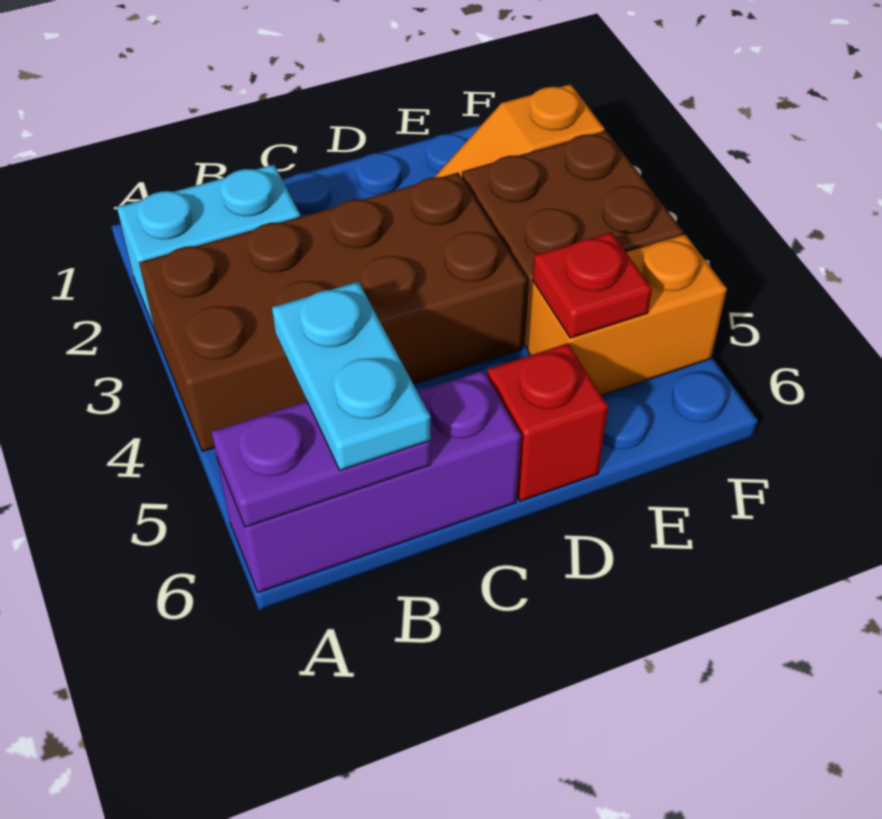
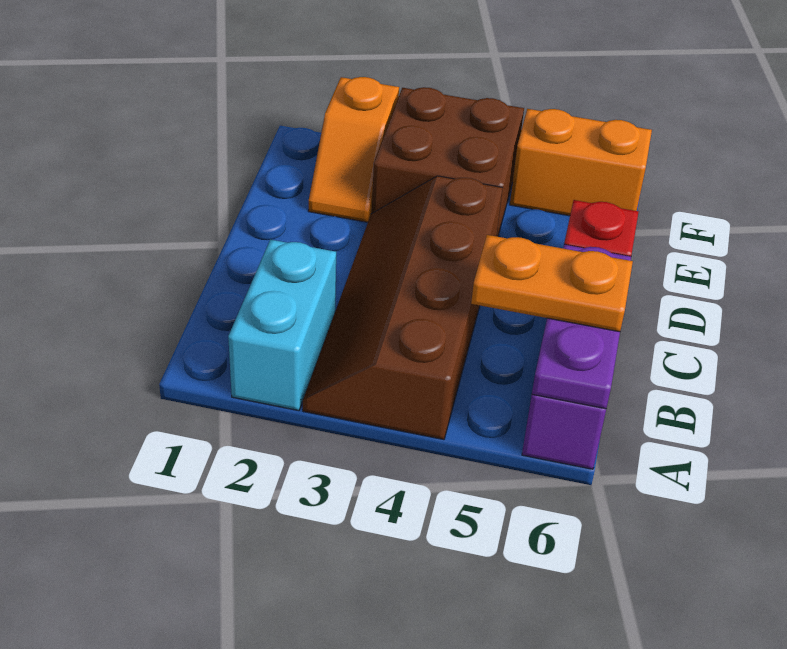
brown 2x4 brick [139,173,527,452] -> brown 2x4 slope [303,176,503,439]
cyan 1x2 plate [272,282,431,470] -> orange 1x2 plate [471,235,633,332]
orange 1x2 brick [528,234,727,395] -> orange 1x2 brick turned to [510,109,652,216]
red 1x1 plate [533,232,652,338] -> none

